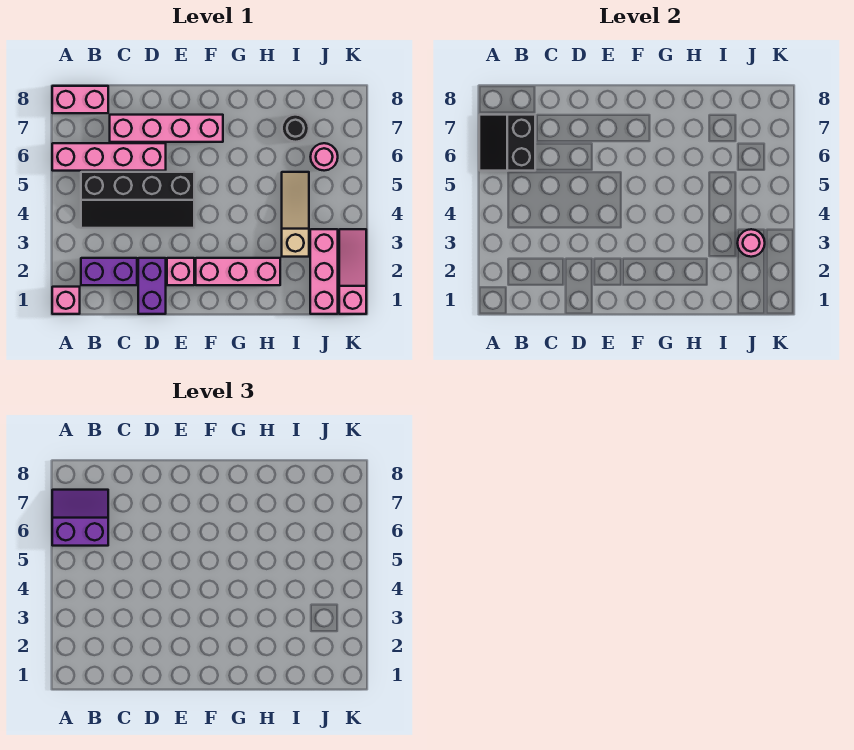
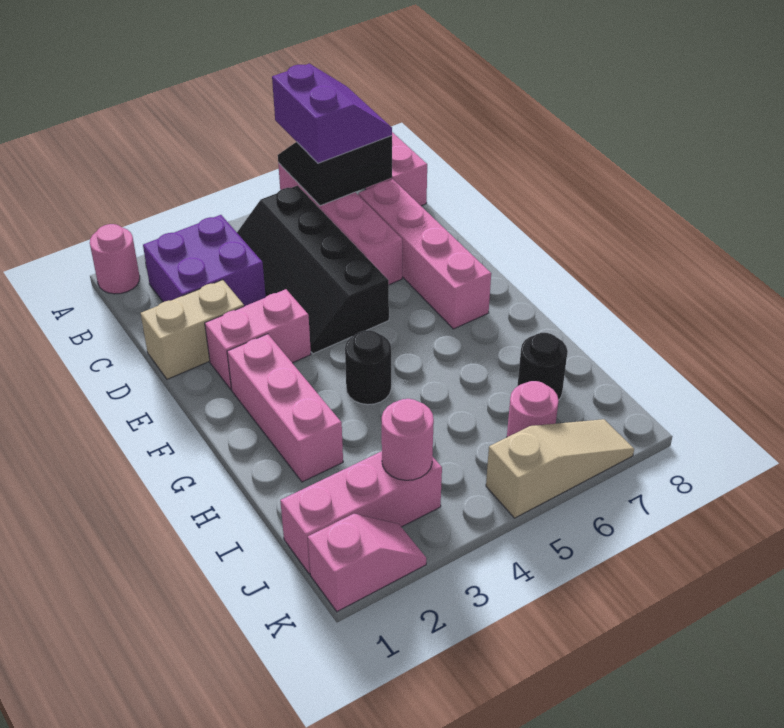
pink 1x1 brick [52,287,80,314] -> pink 1x1 round brick [90,224,140,294]
purple 1x2 brick [81,258,137,285] -> purple 2x2 brick [143,215,266,306]
purple 1x2 brick [138,258,166,314] -> tan 1x2 brick [141,280,244,379]
pink 1x1 brick [167,258,194,285] -> pink 1x2 brick [205,289,311,390]
none -> black 1x1 round brick [345,330,391,405]
tan 1x3 slope [282,172,309,257] -> tan 1x3 slope moved to [486,419,634,518]
pink 1x3 slope [339,229,366,314] -> pink 1x2 slope [308,514,426,612]

